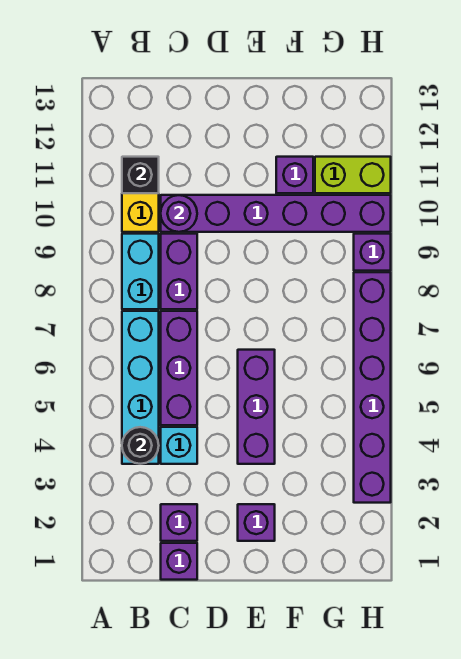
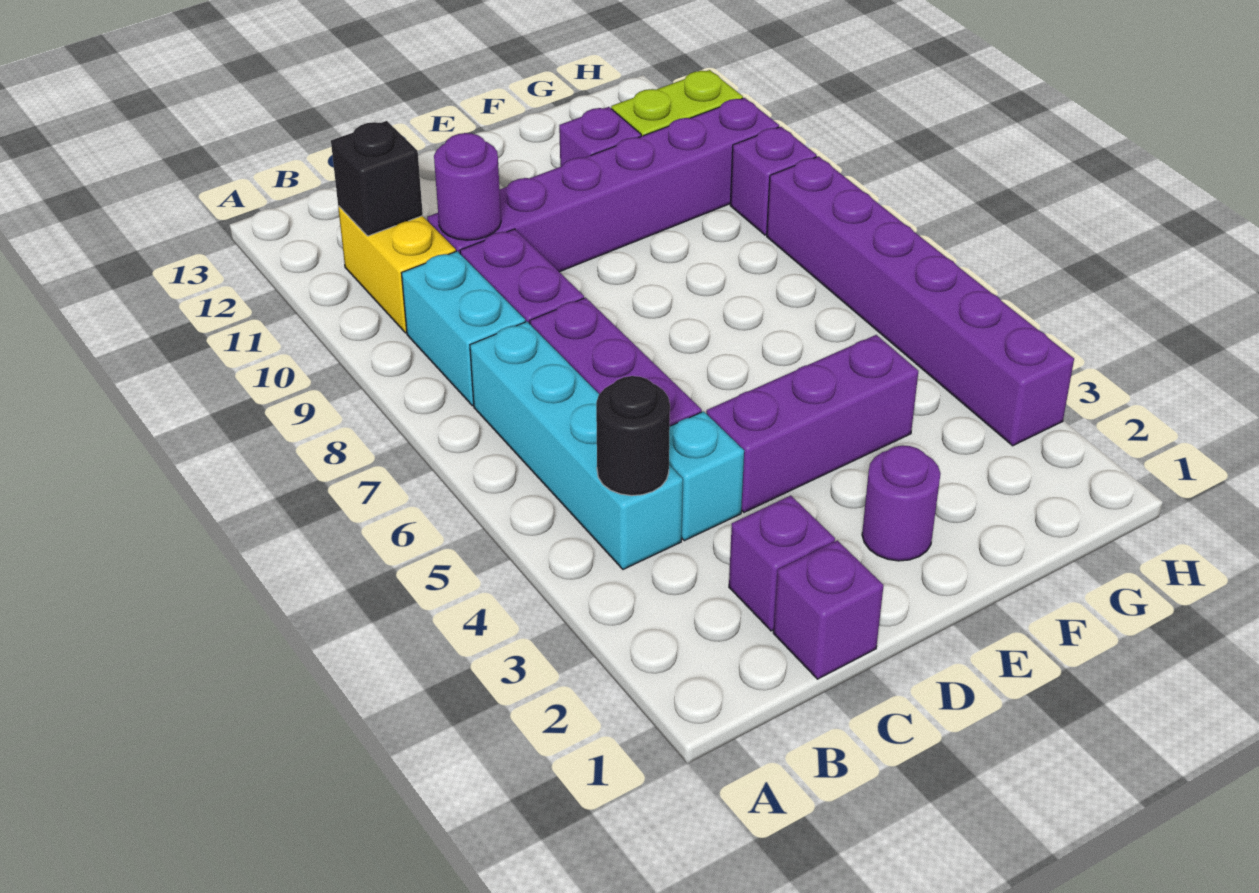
purple 1x1 brick [238,504,275,541] -> purple 1x1 round brick [862,445,941,561]
purple 1x3 brick [238,350,275,464] -> purple 1x3 brick turned to [706,335,918,512]

